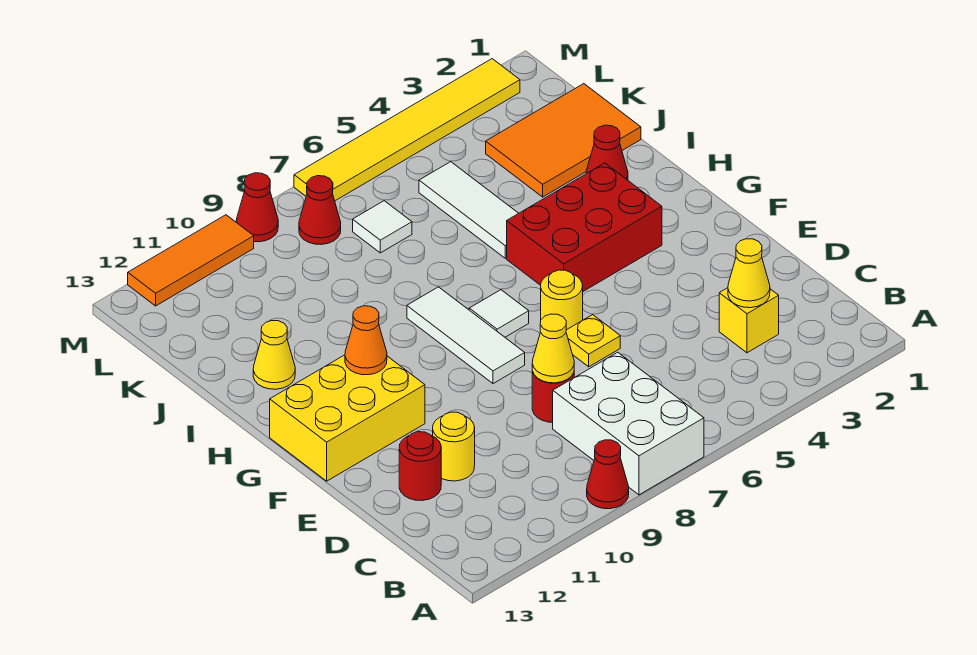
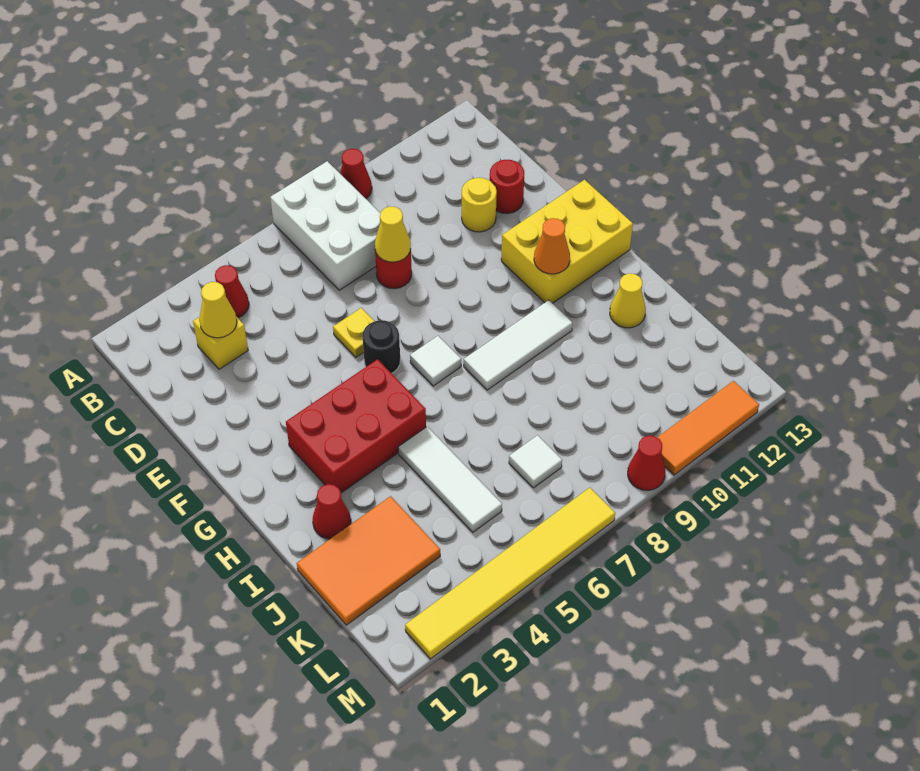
yellow 1x1 round brick [541,270,583,330] -> black 1x1 round brick [362,320,400,373]
white 1x3 tile [407,287,525,384] -> white 1x3 tile turned to [464,300,572,390]
red 1x1 cone [299,176,341,245] -> red 1x1 cone moved to [215,265,249,318]

